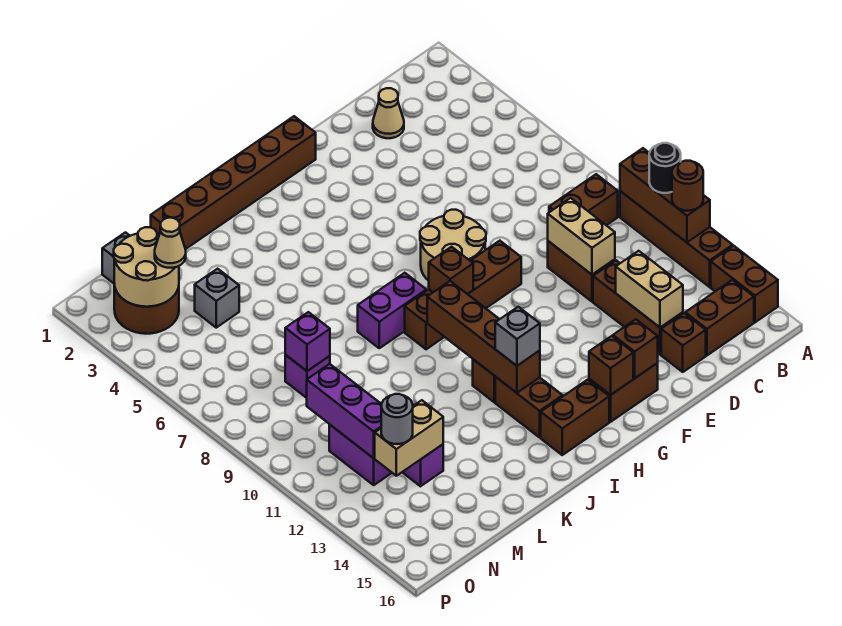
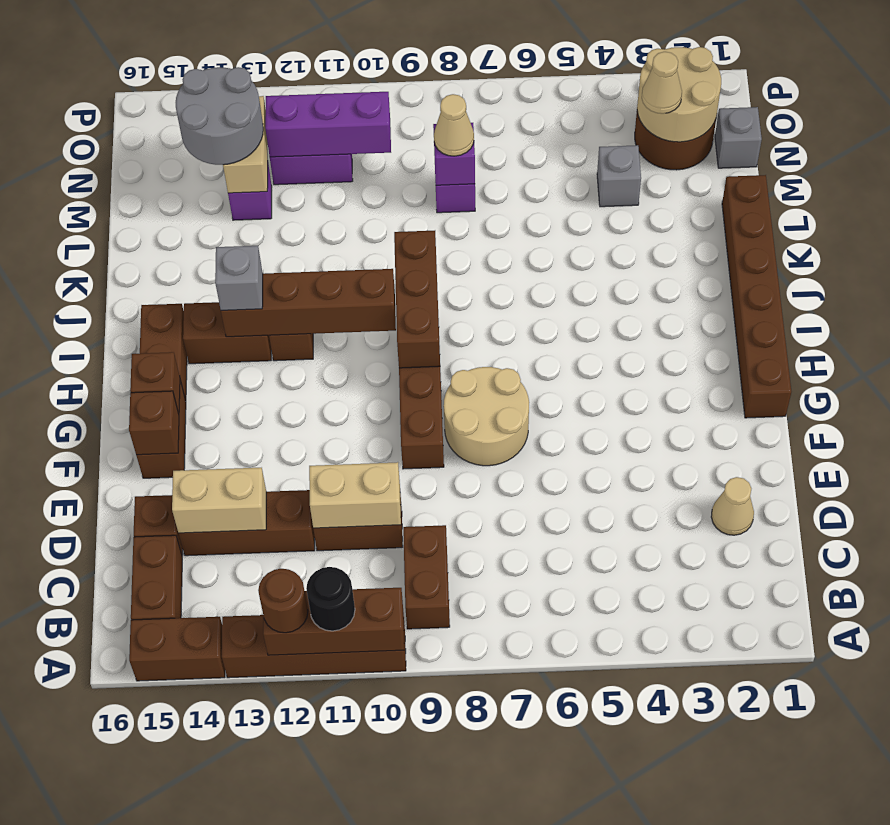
brown 1x1 brick [429,247,473,294] -> brown 1x3 brick [394,231,440,368]
purple 1x2 brick [358,273,426,348] -> none
none -> tan 1x1 cone [434,94,474,156]
grey 1x1 round brick [381,394,413,444] -> grey 2x2 round brick [176,67,263,165]

